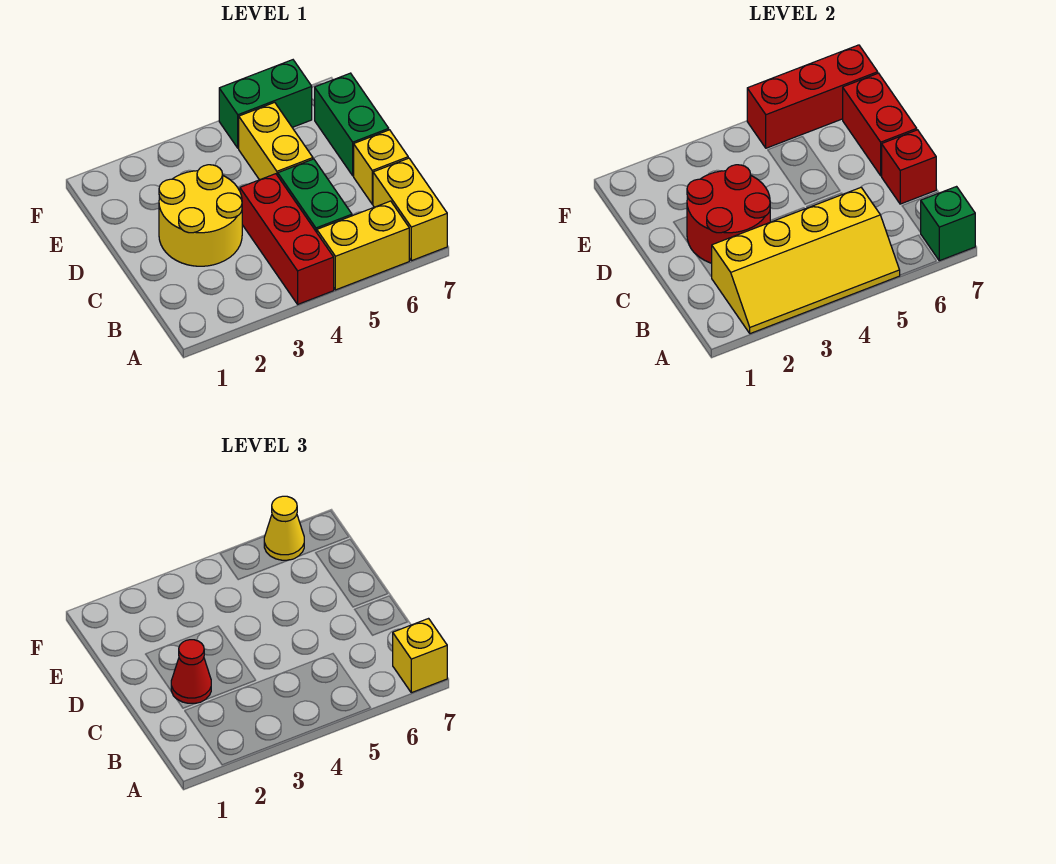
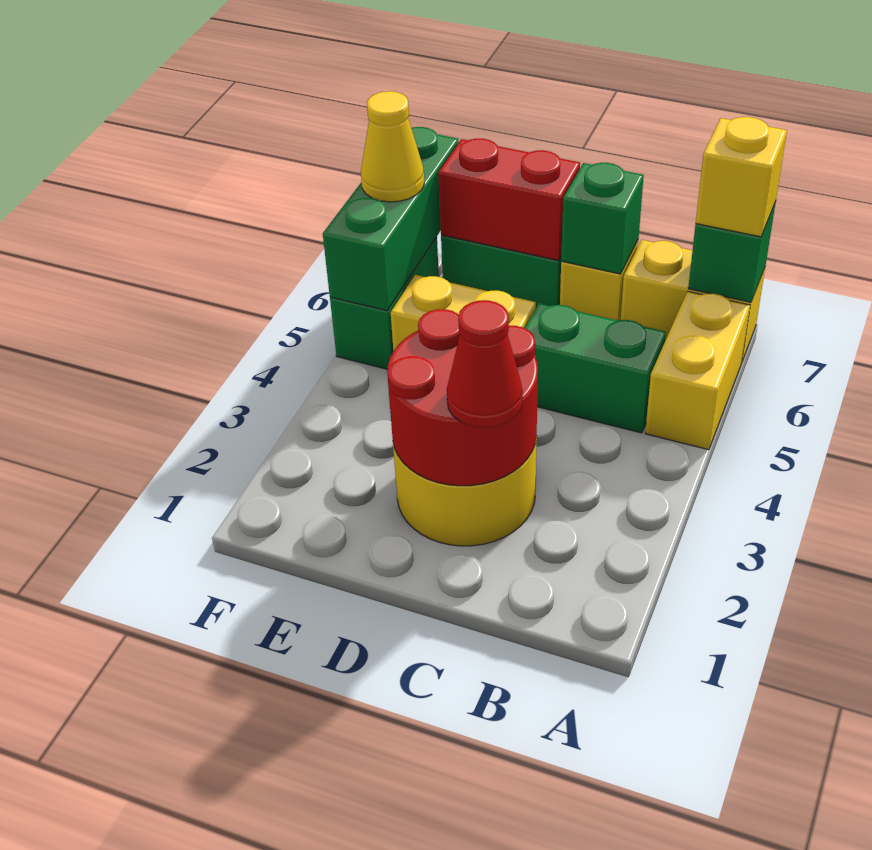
yellow 2x4 slope [712,188,900,334] -> none
red 1x3 brick [240,174,334,304] -> none
red 1x1 brick [882,130,936,204] -> green 1x1 brick [561,163,644,274]
red 1x3 brick [747,45,878,148] -> green 1x3 brick [323,127,459,311]

